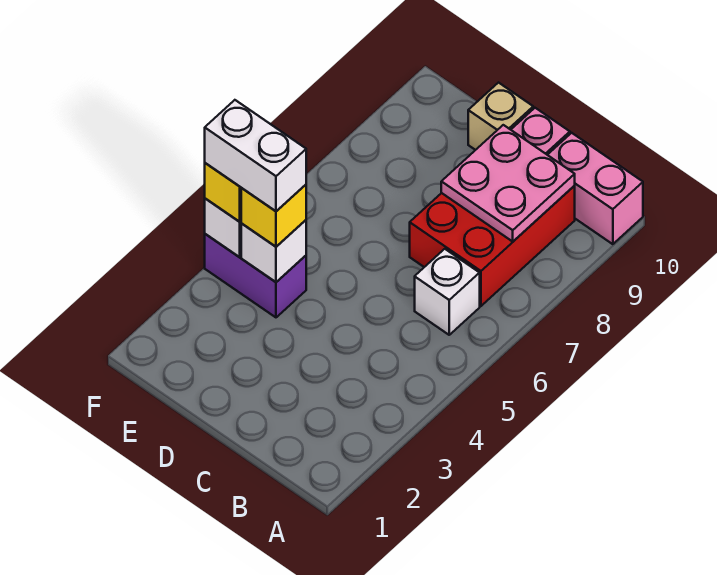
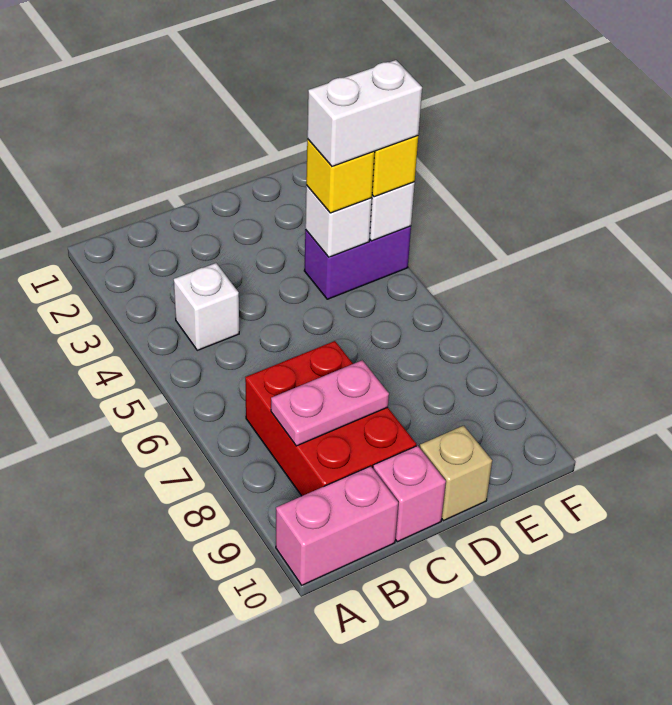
white 1x1 brick [415,249,480,335] -> white 1x1 brick moved to [174,263,239,350]
pink 2x2 plate [441,125,575,241] -> pink 1x2 plate [271,360,389,446]

